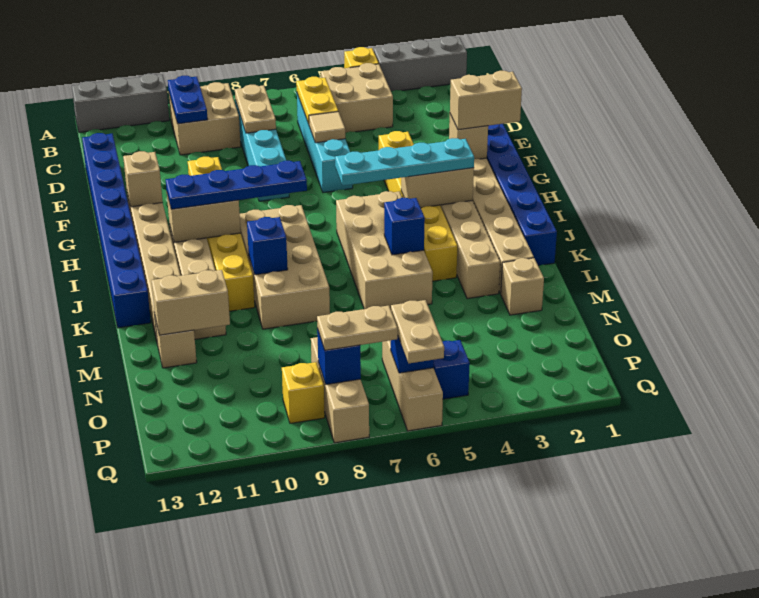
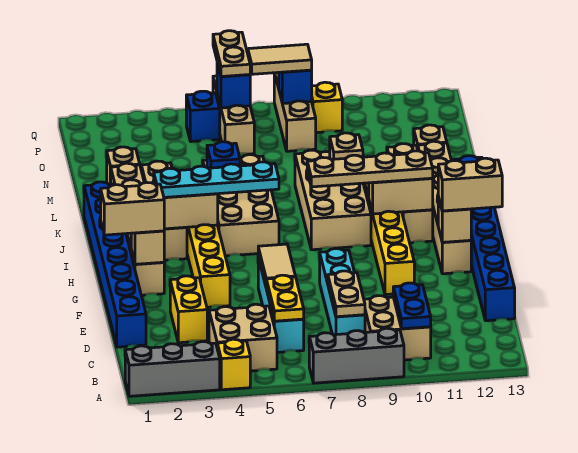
grey 1x3 brick [72,73,169,132] -> grey 1x3 brick moved to [309,328,404,383]
none -> yellow 1x2 brick [170,276,207,343]
tan 1x1 tile [309,112,345,143] -> tan 1x2 tile [258,244,295,286]
blue 1x4 plate [166,161,307,209] -> tan 1x4 plate [307,151,433,187]
blue 1x1 brick [247,217,288,275] -> tan 1x1 brick [330,133,363,159]
tan 1x2 brick [151,270,230,335] -> tan 1x2 brick moved to [438,158,502,211]
tan 1x2 plate [317,306,398,350] -> tan 1x2 tile [248,44,312,74]

